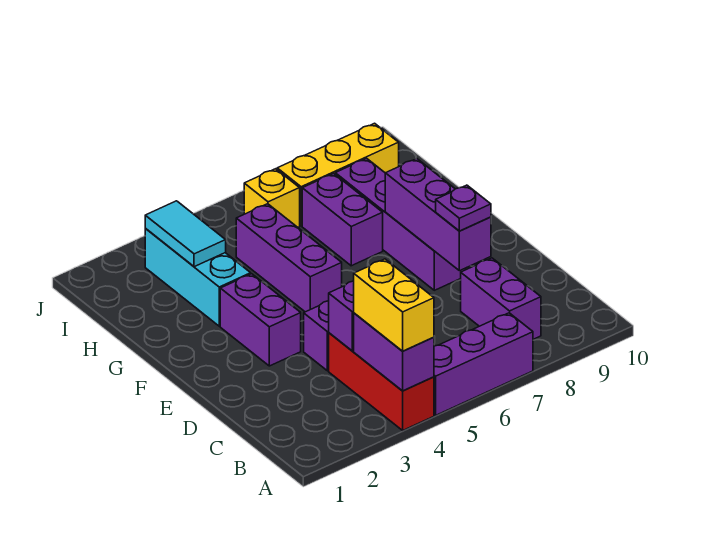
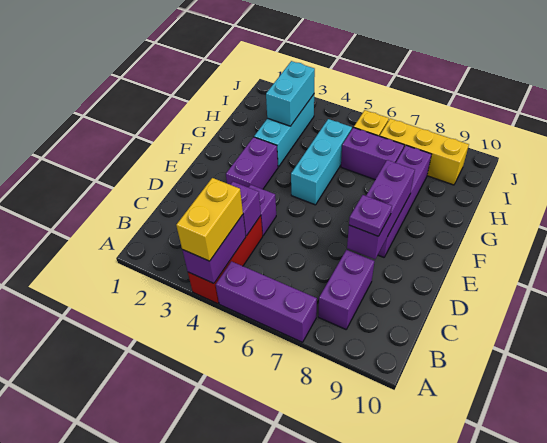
purple 1x3 brick [236,204,342,312] -> cyan 1x3 brick [291,119,352,205]
purple 1x2 brick [302,174,383,266] -> purple 1x2 brick turned to [341,127,404,180]
cyan 1x2 tile [145,201,226,267] -> cyan 1x2 brick [266,61,315,126]

